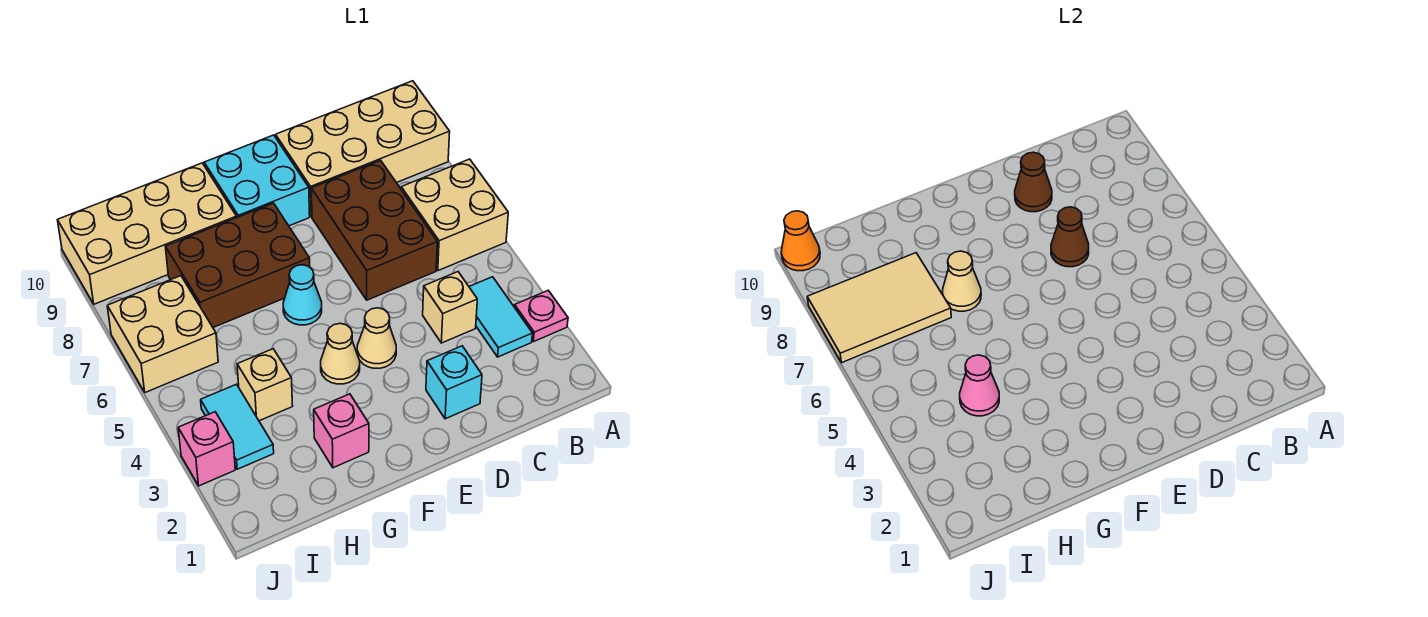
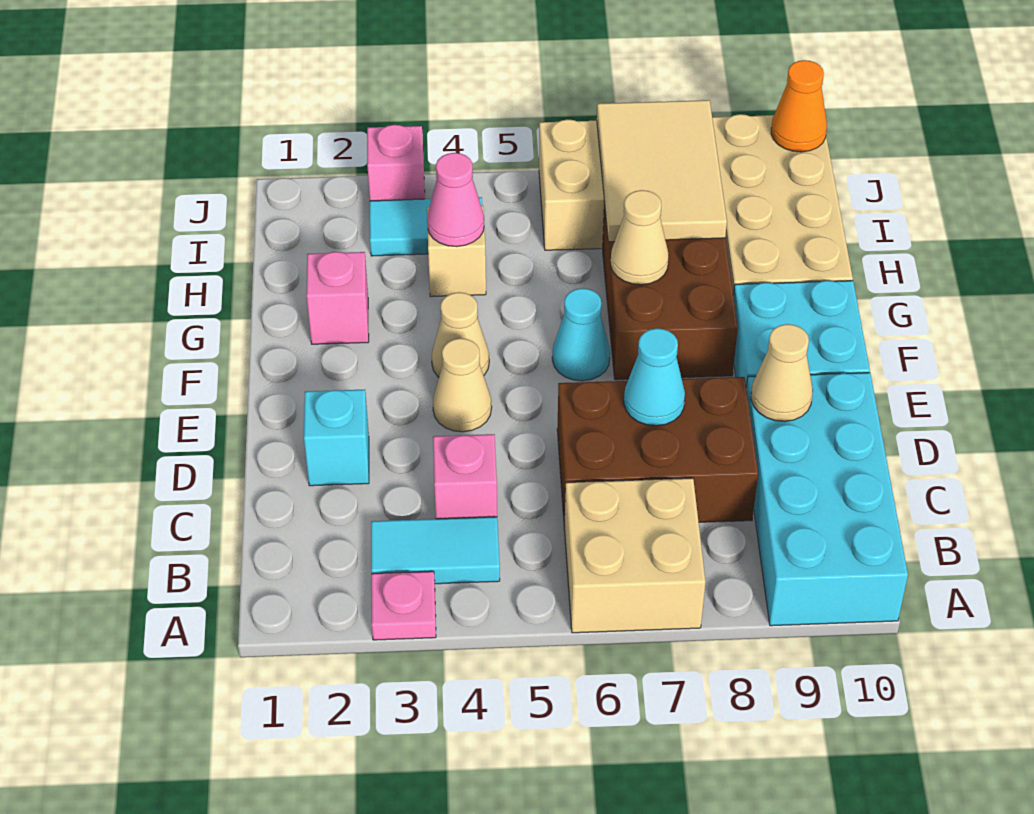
tan 2x4 brick [276,81,450,217] -> cyan 2x4 brick [746,373,908,626]
tan 1x1 brick [423,272,477,343] -> pink 1x1 brick [433,434,497,519]
brown 1x1 cone [1051,207,1089,267] -> cyan 1x1 cone [624,328,685,426]
brown 1x1 cone [1015,152,1052,212] -> tan 1x1 cone [751,324,813,421]

